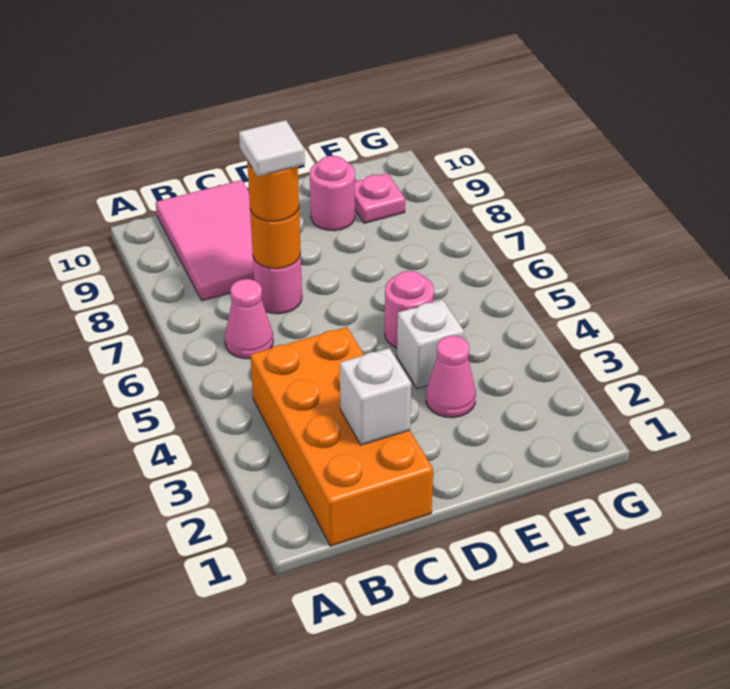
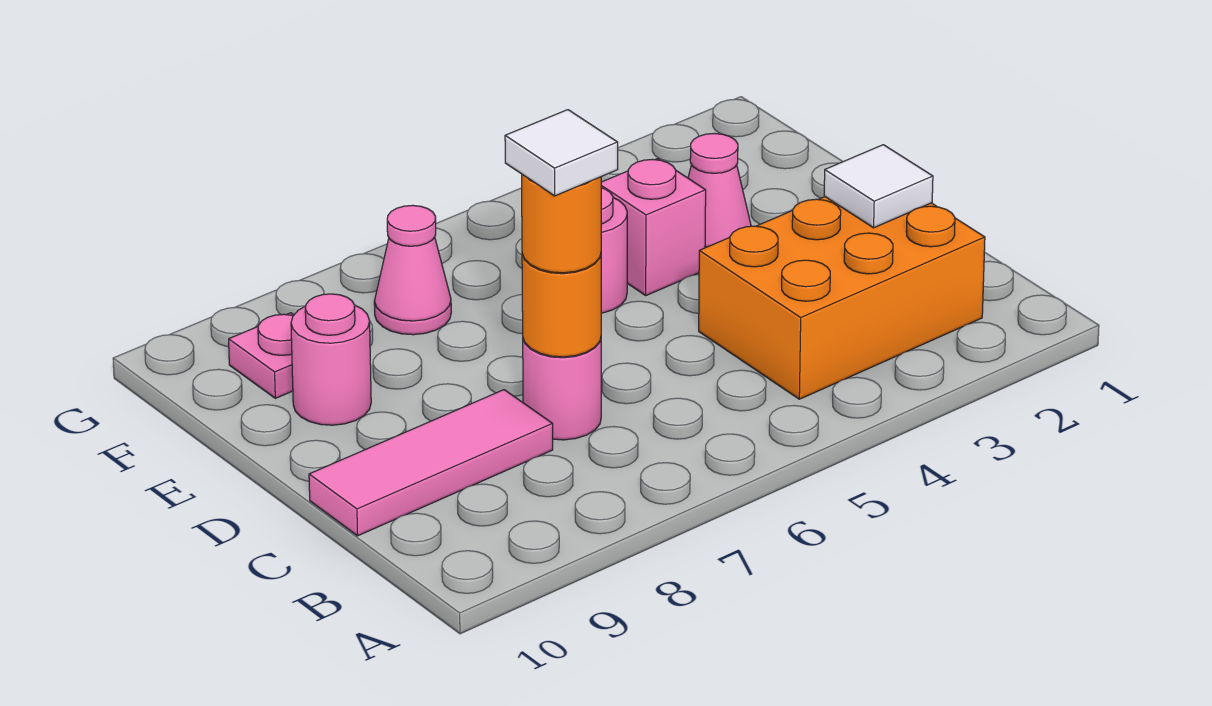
orange 2x4 brick [250,327,433,546] -> orange 2x3 brick [699,197,985,399]
pink 1x1 cone [225,279,273,359] -> pink 1x1 cone moved to [374,205,451,335]
pink 2x3 tile [156,180,254,301] -> pink 1x3 tile [309,390,553,536]
white 1x1 brick [340,348,411,445] -> white 1x1 tile [824,145,933,228]
white 1x1 brick [397,300,464,389] -> pink 1x1 brick [601,159,706,295]

